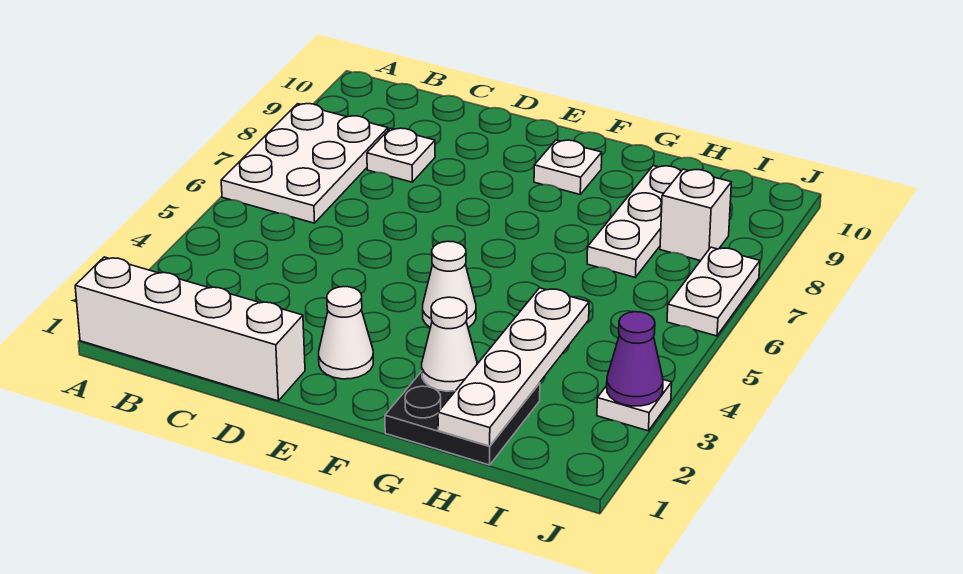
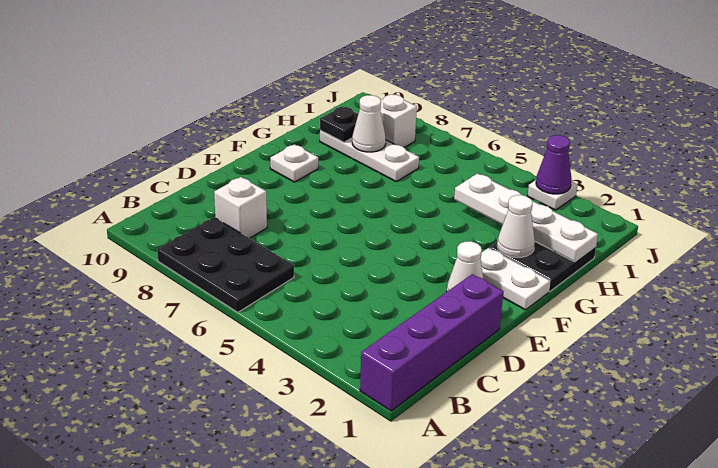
white 1x4 brick [75,257,305,401] -> purple 1x4 brick [360,274,503,411]
white 2x3 plate [221,104,388,223] -> black 2x3 plate [157,218,294,312]
white 1x1 plate [367,128,435,182] -> white 1x1 brick [214,177,267,238]
white 1x1 cone [423,241,476,328] -> white 1x1 cone moved to [352,95,386,152]
none -> black 1x1 plate [320,107,358,142]
white 1x2 plate [667,247,760,336] -> white 1x2 plate moved to [480,248,550,310]

